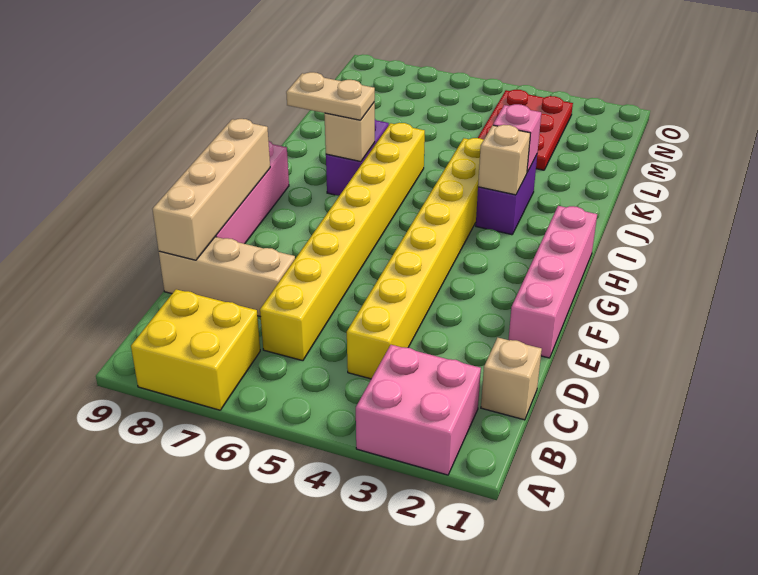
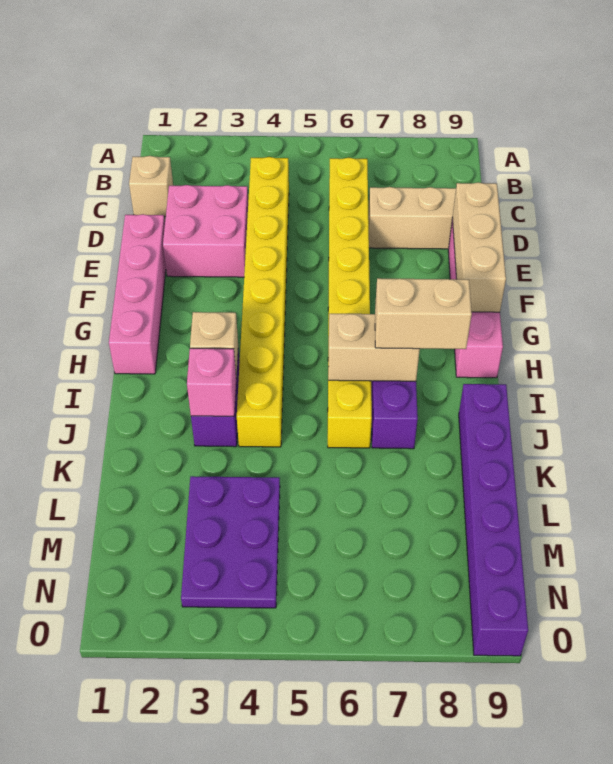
pink 2x2 brick [356,345,481,475] -> pink 2x2 brick moved to [163,185,248,277]
yellow 2x2 brick [131,289,260,410] -> none
tan 1x4 brick [152,119,270,260] -> tan 1x3 brick [452,182,506,312]
tan 1x1 brick [324,102,375,162] -> tan 1x2 brick [328,314,420,381]
tan 1x2 plate [286,72,375,120] -> tan 1x2 brick [375,278,472,349]
none -> purple 1x6 brick [459,384,528,656]
red 2x3 plate [478,90,573,170] -> purple 2x3 plate [181,476,280,608]

